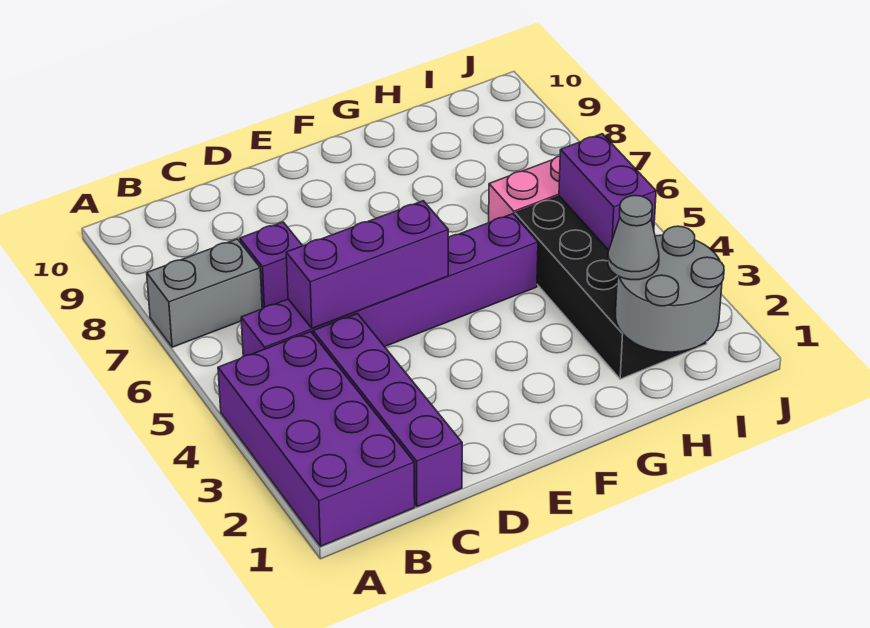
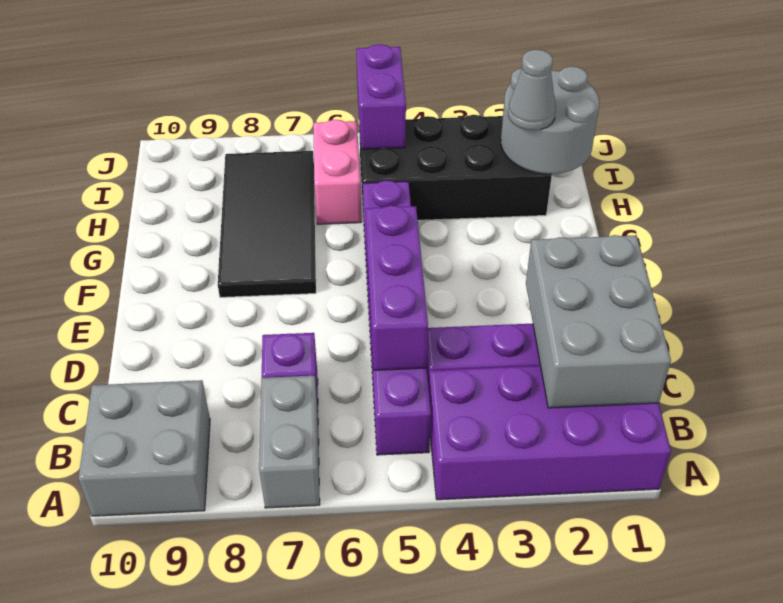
none -> grey 2x2 brick [78,380,210,516]
none -> grey 2x3 brick [526,235,671,408]
none -> black 2x4 tile [218,151,316,297]
purple 1x2 brick [559,134,656,250] -> purple 1x2 brick turned to [356,44,406,149]

